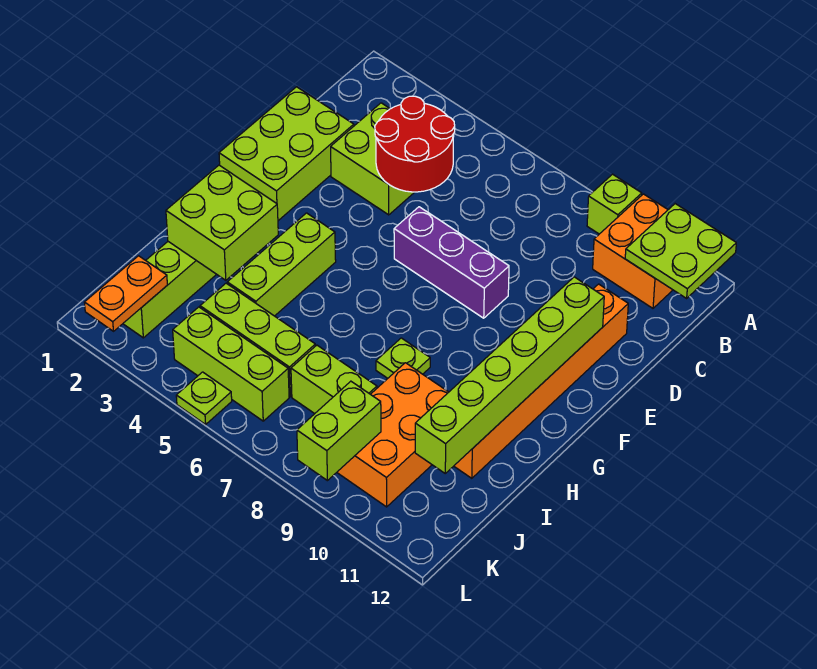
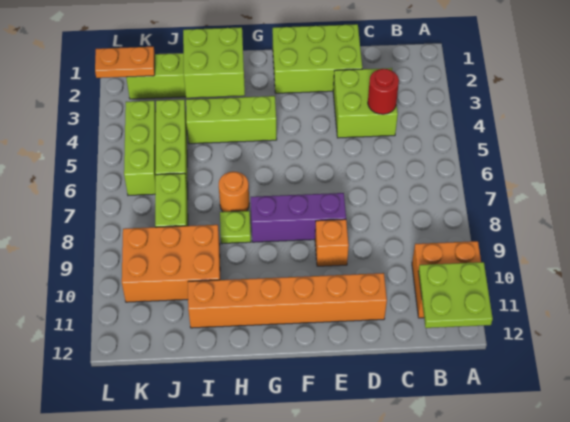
lime 1x1 brick [587,174,642,234] -> none
red 2x2 round brick [375,96,455,192] -> red 1x1 round brick [368,69,399,114]
purple 1x3 brick [394,207,509,318] -> purple 1x3 brick turned to [251,193,346,242]
none -> orange 1x1 brick [315,219,349,266]
lime 1x6 brick [415,277,604,473] -> none
none -> orange 1x1 round brick [219,172,249,212]
lime 1x2 brick [297,381,381,481] -> none
lime 1x1 plate [176,372,232,424] -> none

